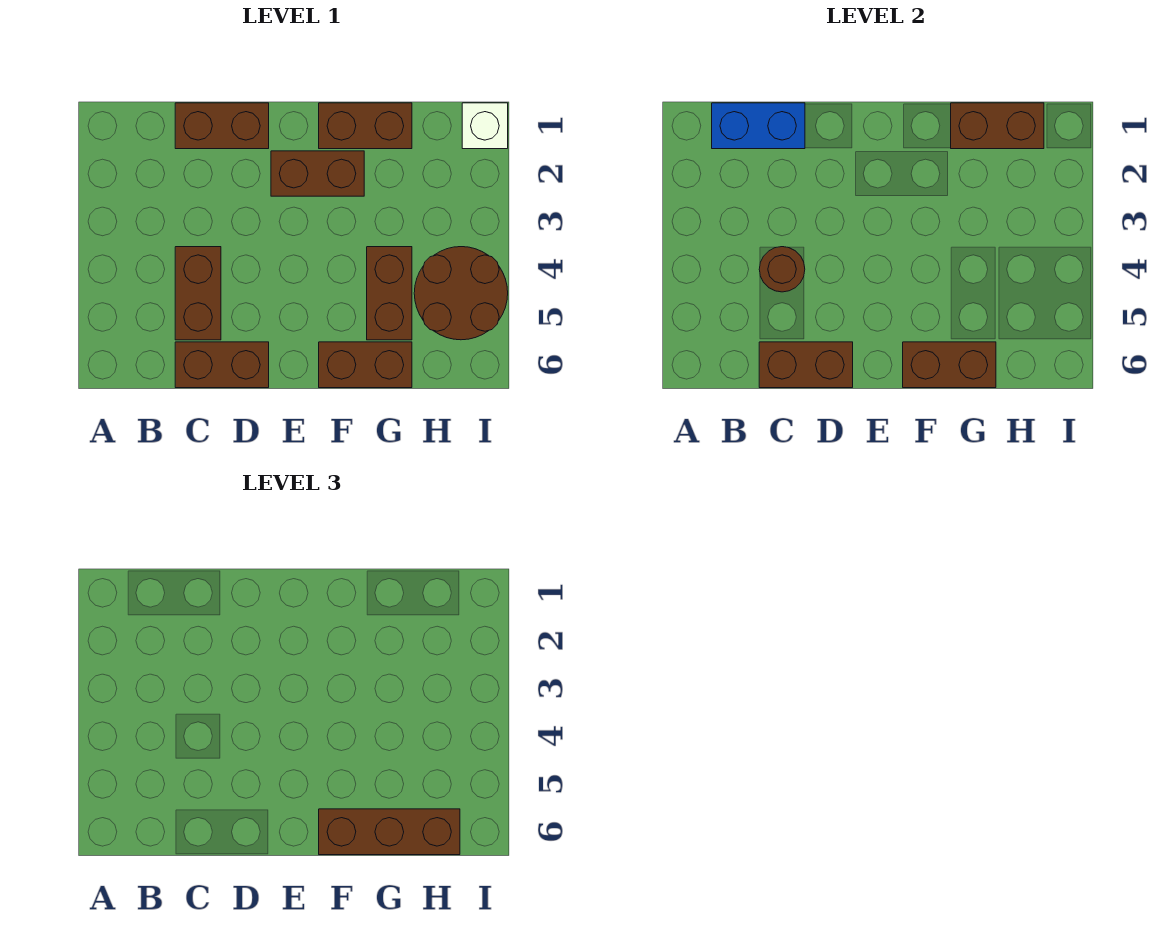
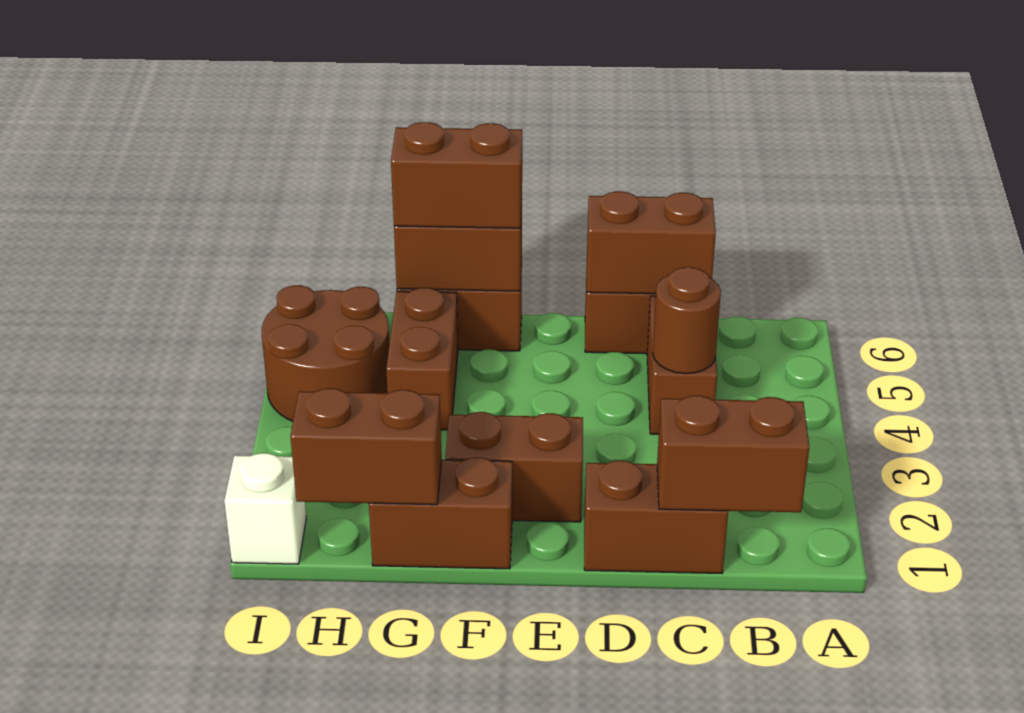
blue 1x2 brick [712,103,805,149] -> brown 1x2 brick [657,396,809,512]
brown 1x3 brick [319,809,460,855] -> brown 1x2 brick [391,122,522,228]

